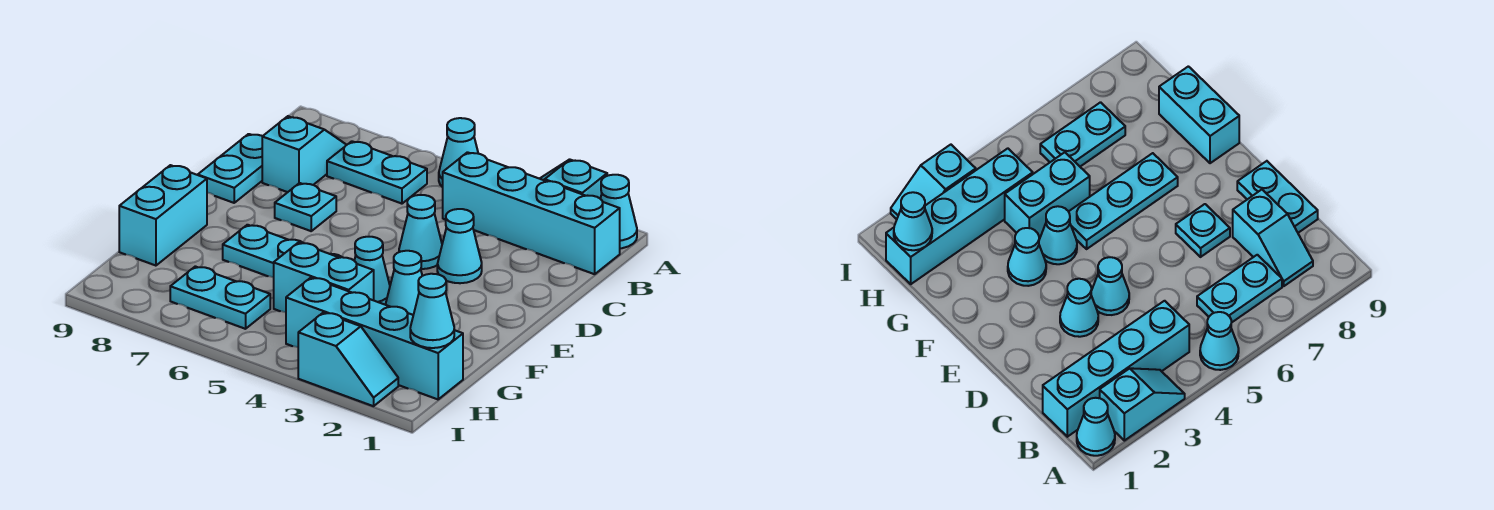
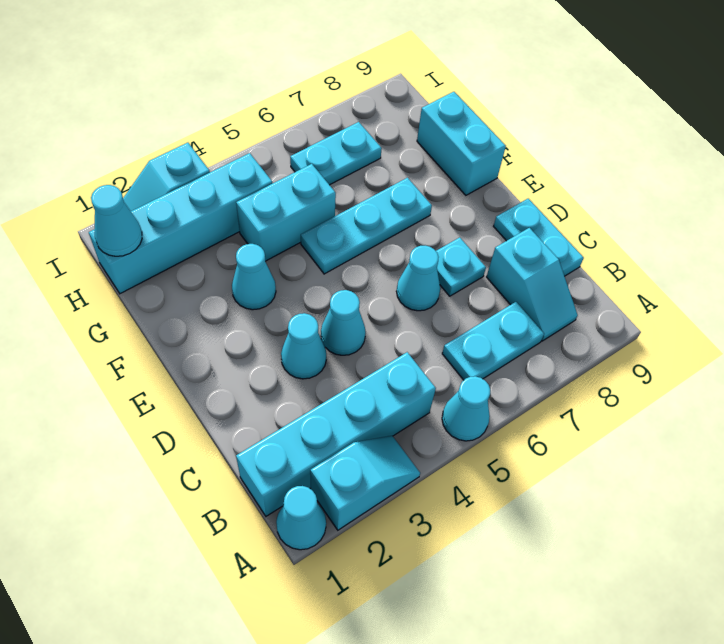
cyan 1x1 cone [354,237,390,305] -> cyan 1x1 cone moved to [396,246,440,311]

